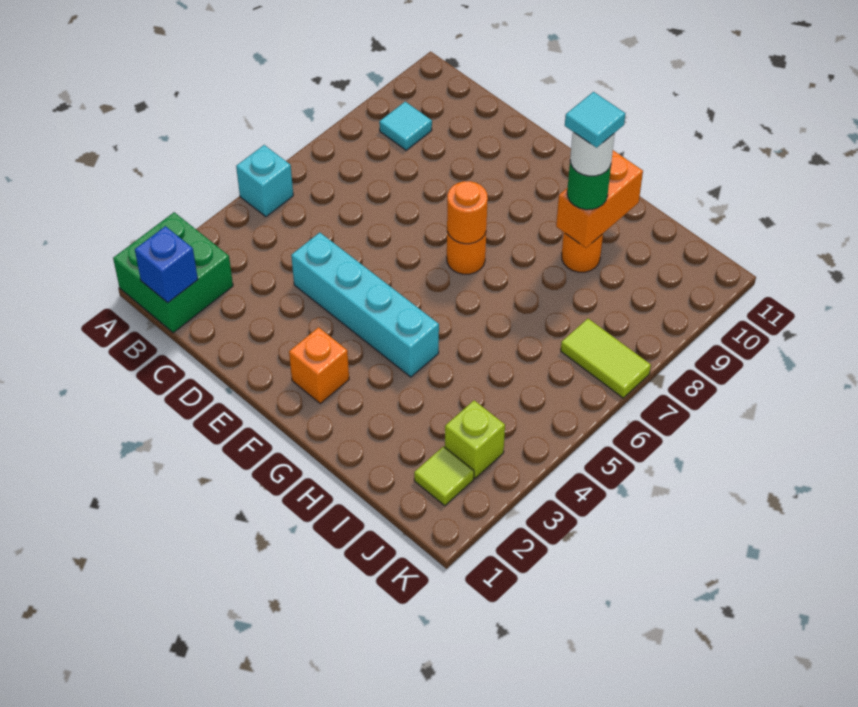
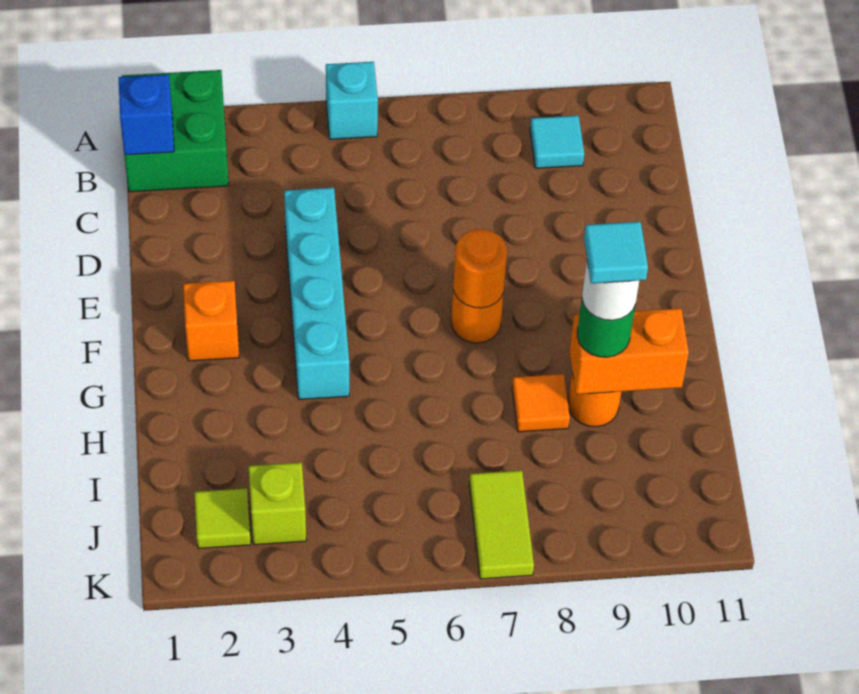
none -> orange 1x1 tile [512,374,570,432]

